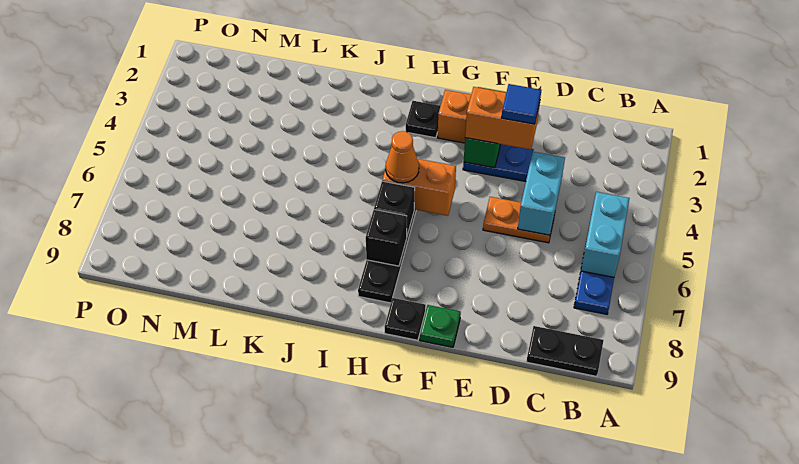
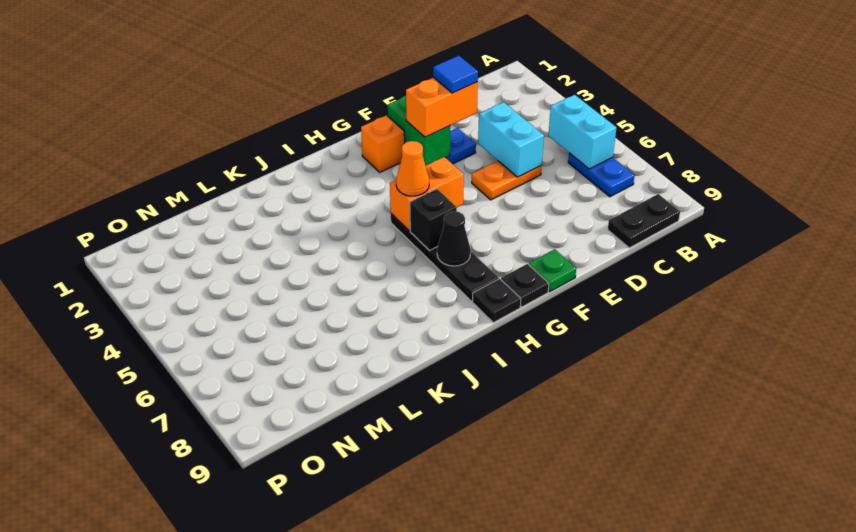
black 1x1 plate [406,101,440,138] -> black 1x1 plate moved to [472,279,521,323]
black 1x1 brick [366,210,407,266] -> black 1x1 cone [437,211,471,266]

